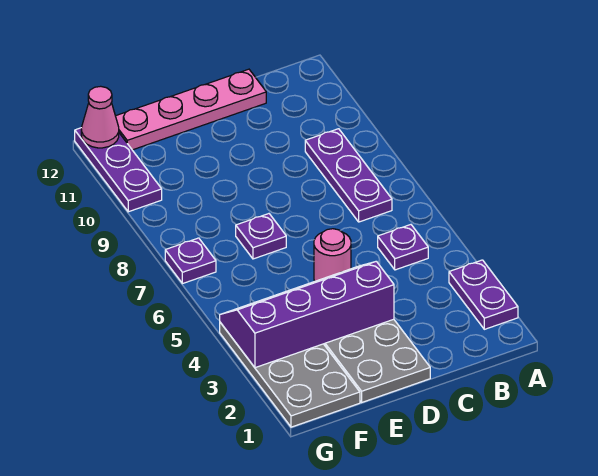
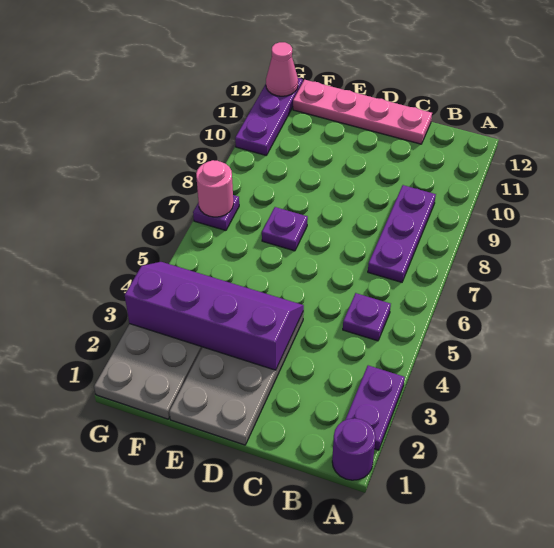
none -> purple 1x1 round brick [332,418,376,480]
pink 1x1 round brick [314,229,351,281] -> pink 1x1 round brick moved to [196,160,234,217]

